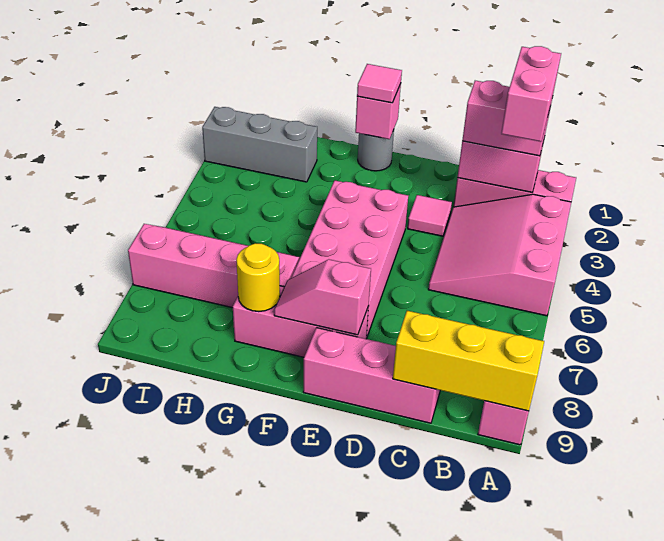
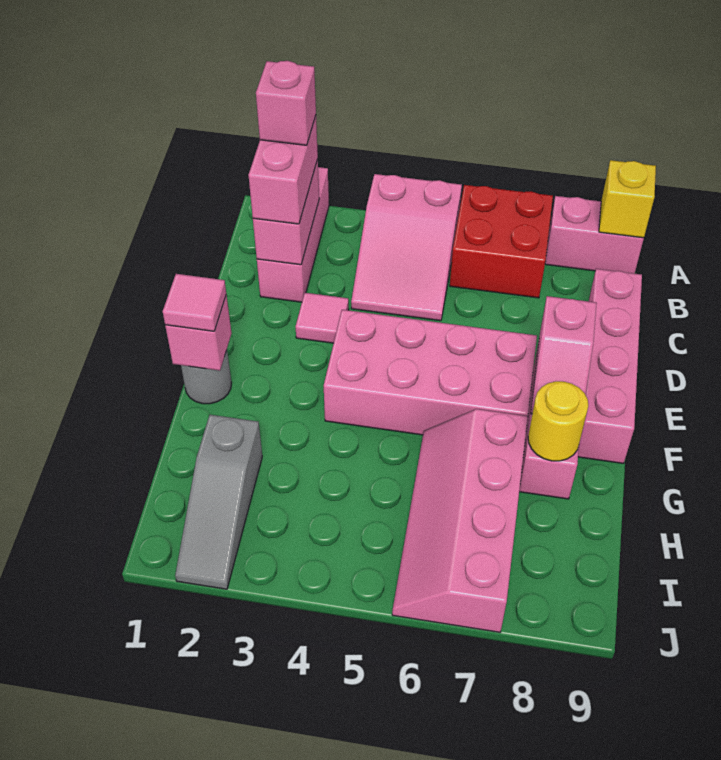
pink 3x3 slope [428,194,571,316] -> pink 2x3 slope [351,174,462,321]
none -> red 2x2 brick [450,185,553,298]
yellow 1x3 brick [393,311,544,411] -> yellow 1x1 brick [599,160,656,238]
pink 1x2 brick [501,46,561,142] -> pink 1x1 brick [256,61,316,145]
pink 1x3 brick [303,328,440,423] -> pink 1x4 brick [578,269,642,464]
grey 1x3 brick [202,107,317,182] -> grey 1x3 slope [175,415,262,589]

